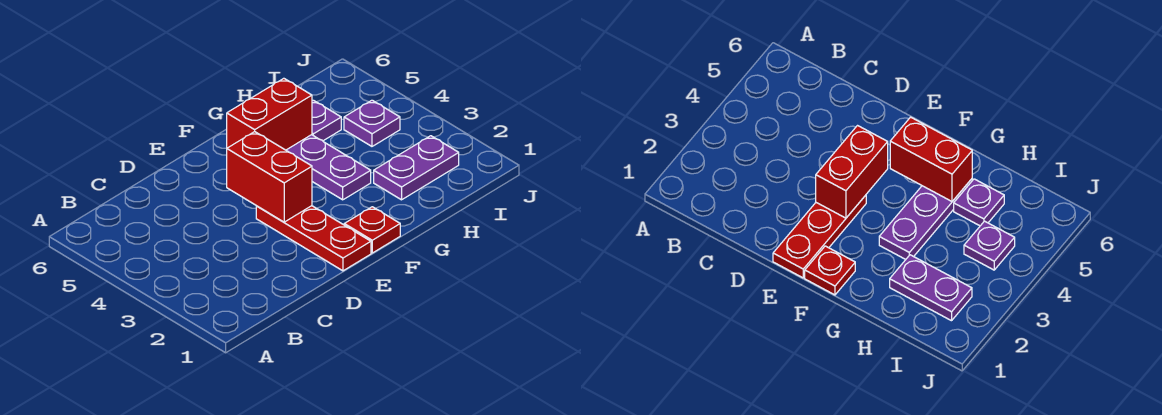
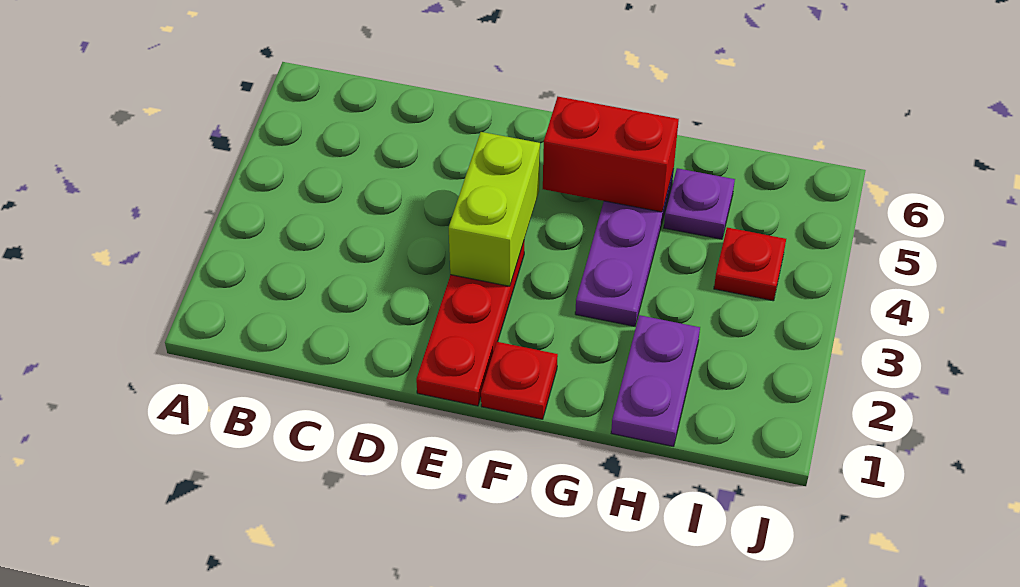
red 1x2 brick [227,132,312,222] -> lime 1x2 brick [449,132,540,286]
purple 1x2 plate [374,136,459,200] -> purple 1x2 plate turned to [611,315,700,447]
purple 1x1 plate [344,100,400,146] -> red 1x1 plate [714,227,786,301]

